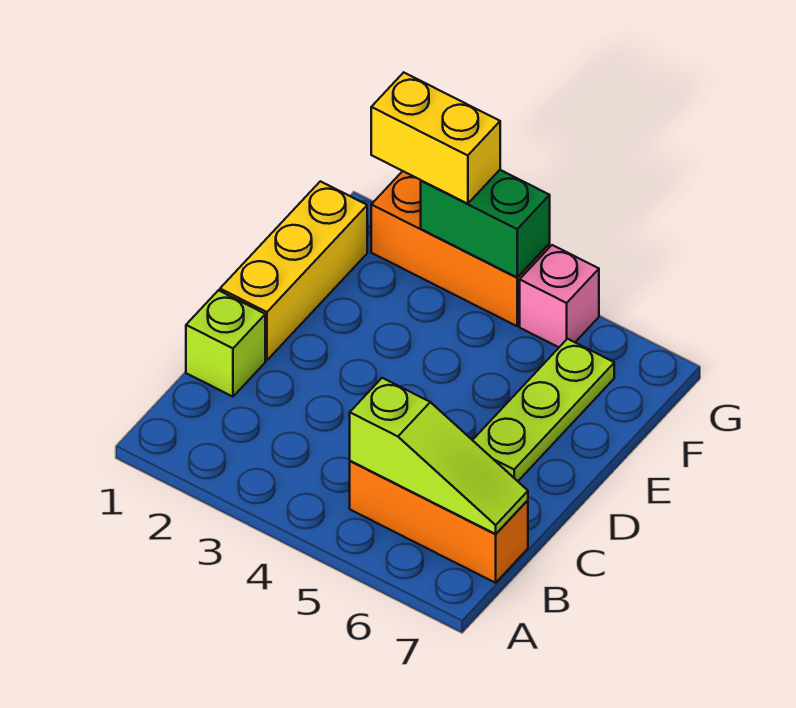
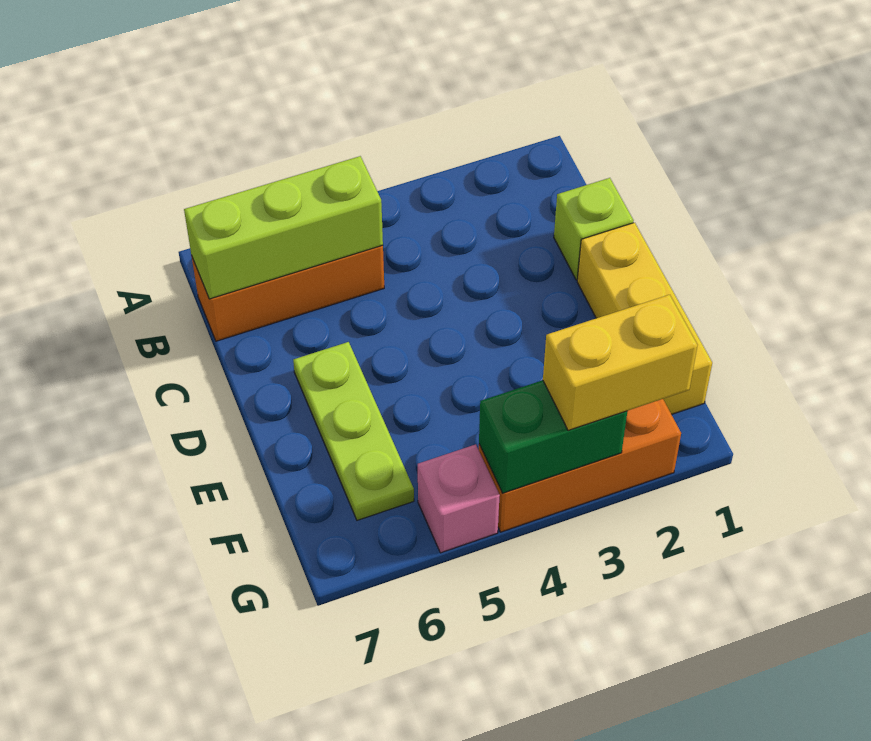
lime 1x3 slope [350,378,528,534] -> lime 1x3 brick [184,156,383,299]

